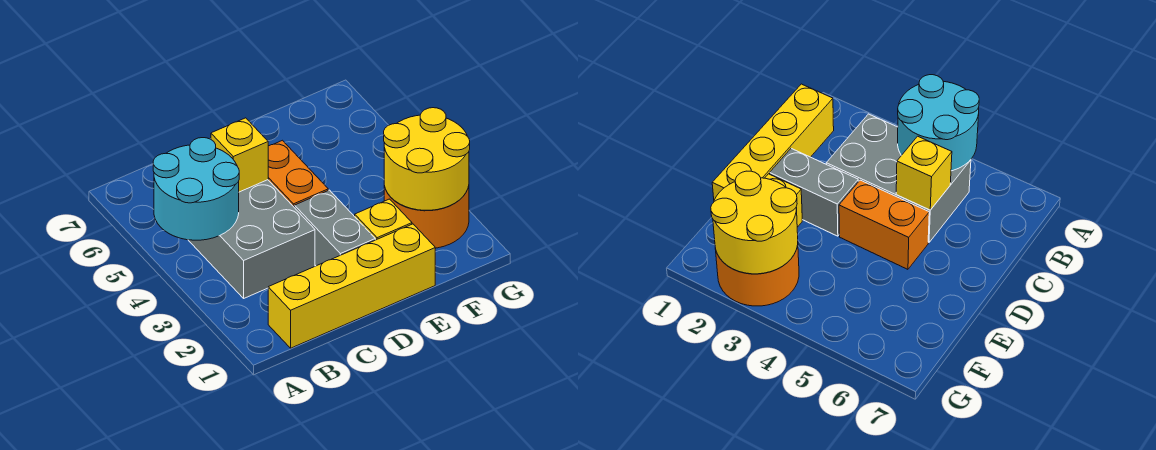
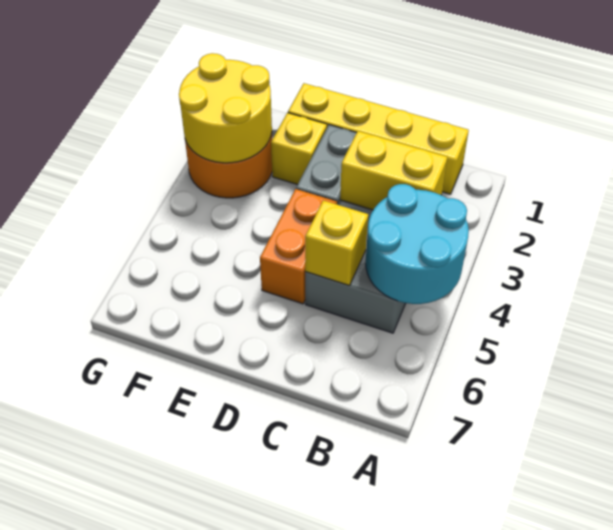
none -> yellow 1x2 brick [340,131,447,210]

